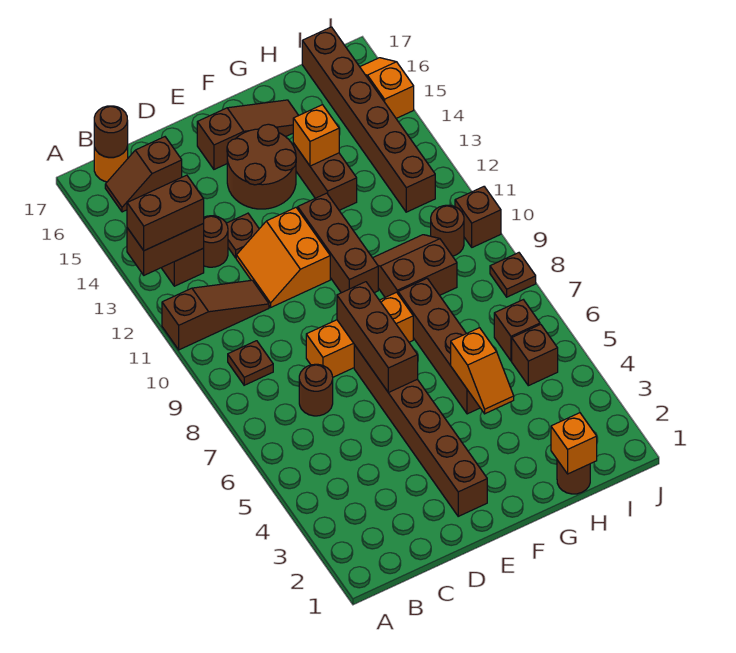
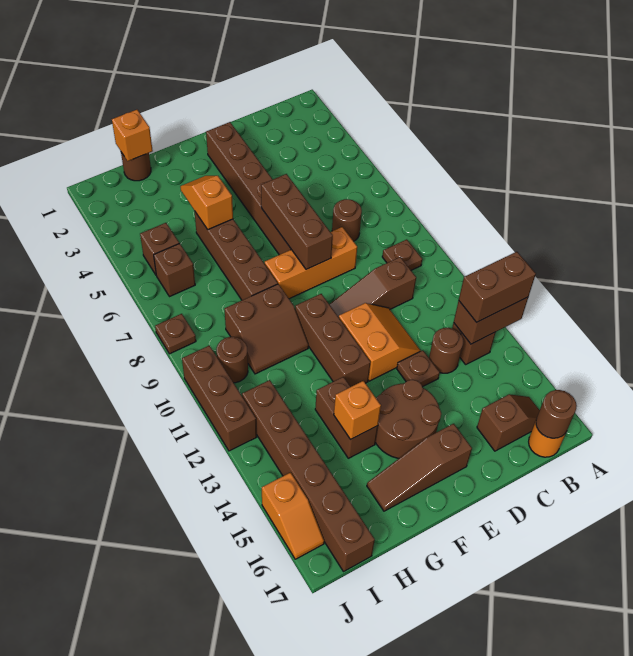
brown 1x3 slope [162,280,269,350] -> brown 1x3 slope moved to [329,257,416,317]
brown 1x1 brick [455,187,501,247] -> brown 1x3 brick [182,345,257,451]

